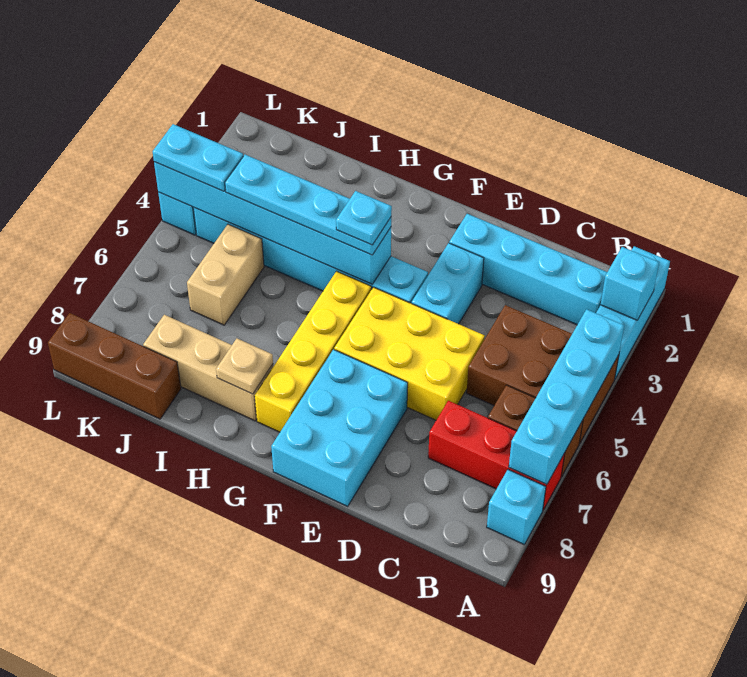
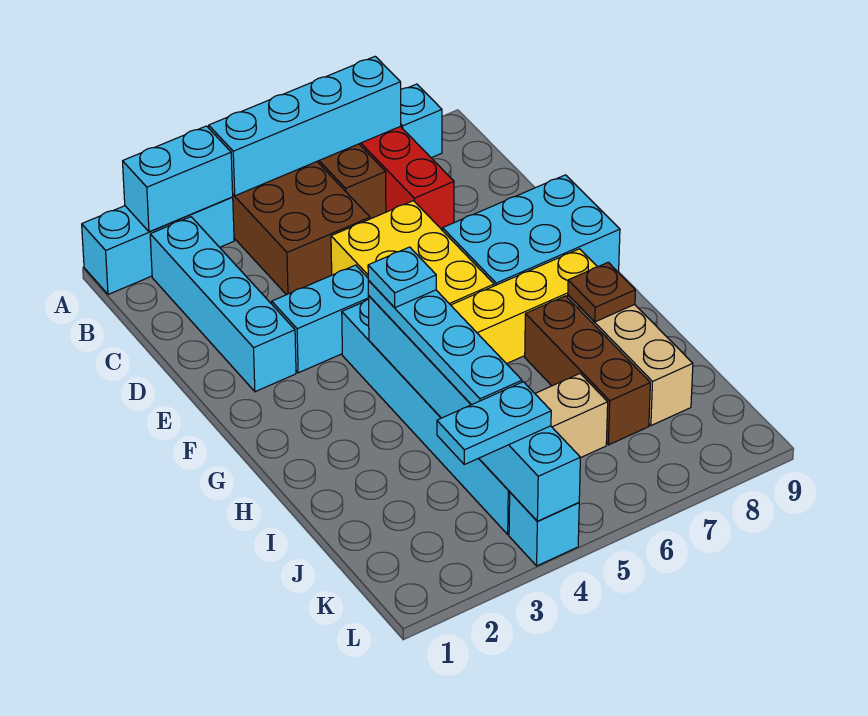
cyan 1x1 brick [601,247,659,320] -> cyan 1x2 brick [123,126,233,232]
tan 1x1 plate [216,339,273,394] -> brown 1x1 plate [568,262,635,322]
brown 1x3 brick [48,313,181,419] -> brown 1x3 brick moved to [525,296,650,445]
cyan 1x2 plate [153,124,243,191] -> cyan 1x2 plate turned to [437,382,551,465]

